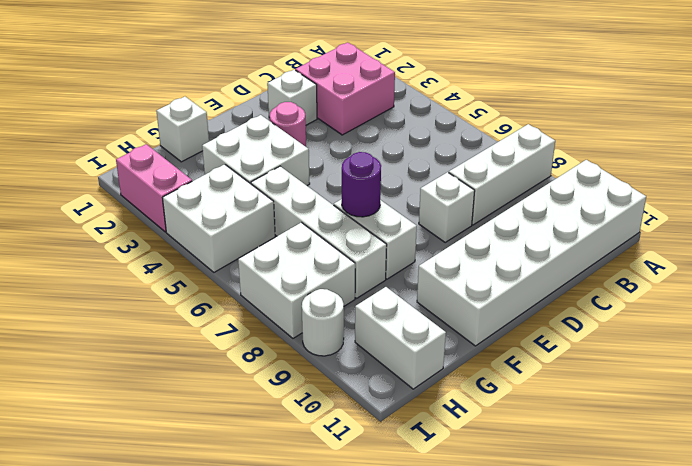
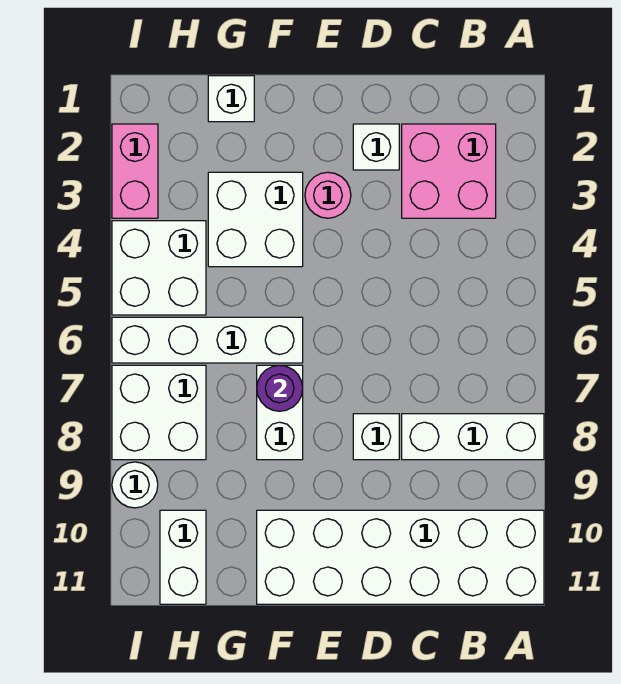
white 1x4 brick [251,166,387,298] -> white 1x4 brick turned to [112,317,303,363]

